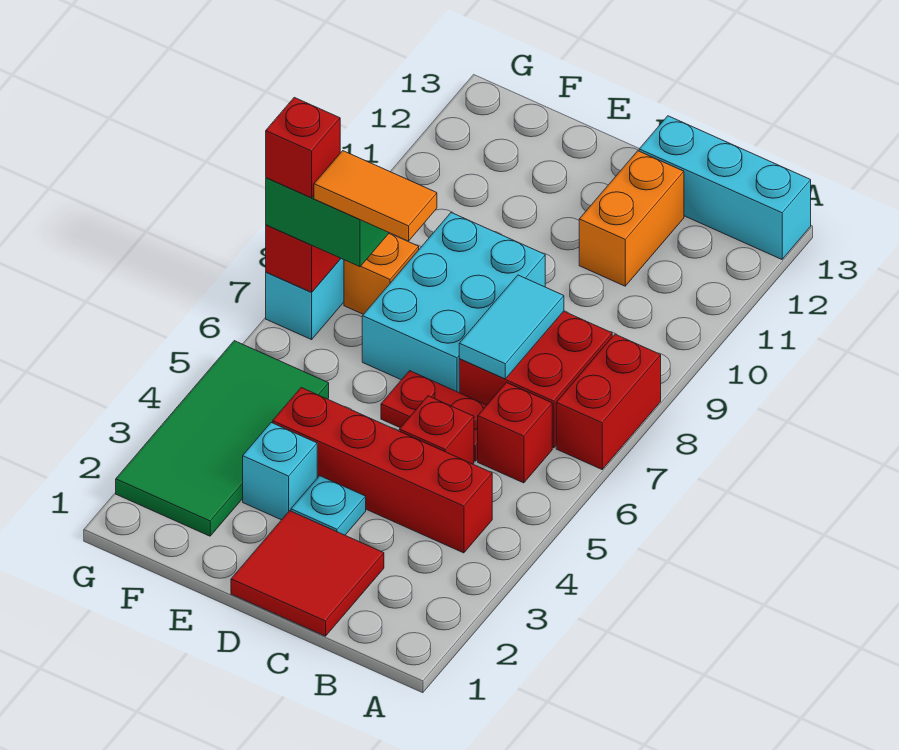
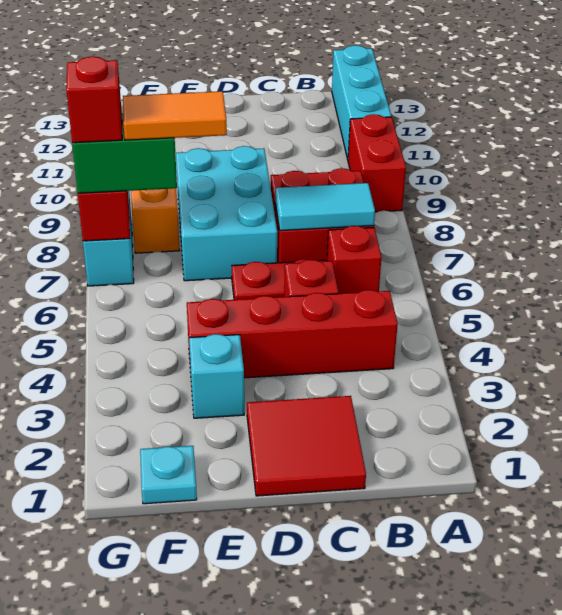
red 1x2 brick [556,334,661,469] -> red 1x2 brick moved to [348,114,406,212]
cyan 1x3 brick [639,116,811,259] -> cyan 1x3 brick turned to [332,45,391,159]
cyan 1x2 tile [459,275,564,379] -> cyan 1x2 tile turned to [275,183,375,231]
orange 1x2 brick [579,151,684,286] -> none
cyan 1x1 plate [291,476,366,535] -> cyan 1x1 plate moved to [140,446,197,504]
green 2x4 tile [116,341,329,536] -> none

